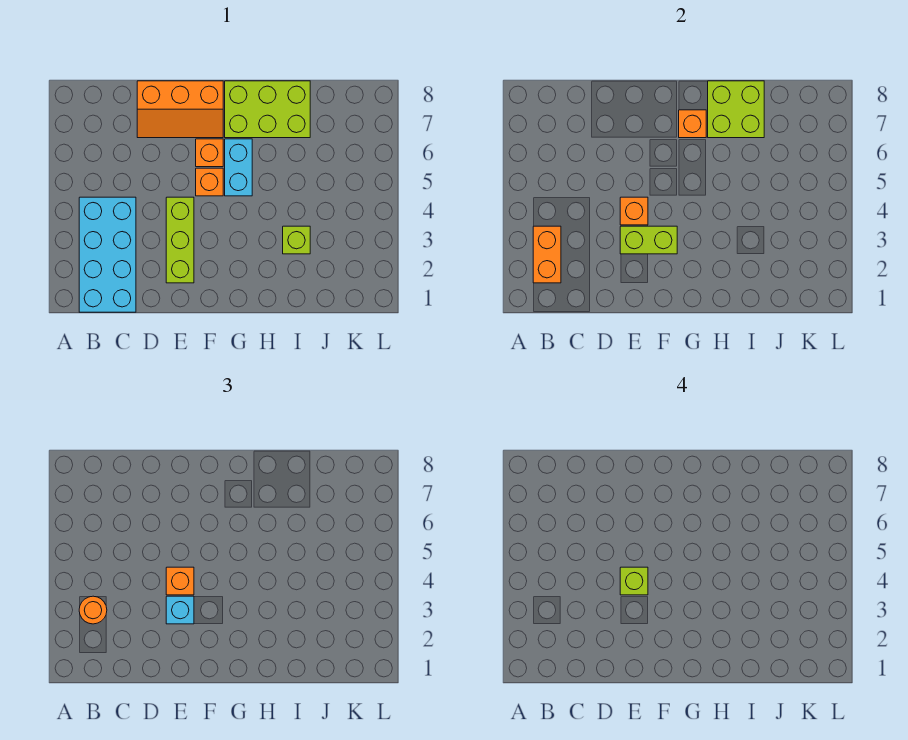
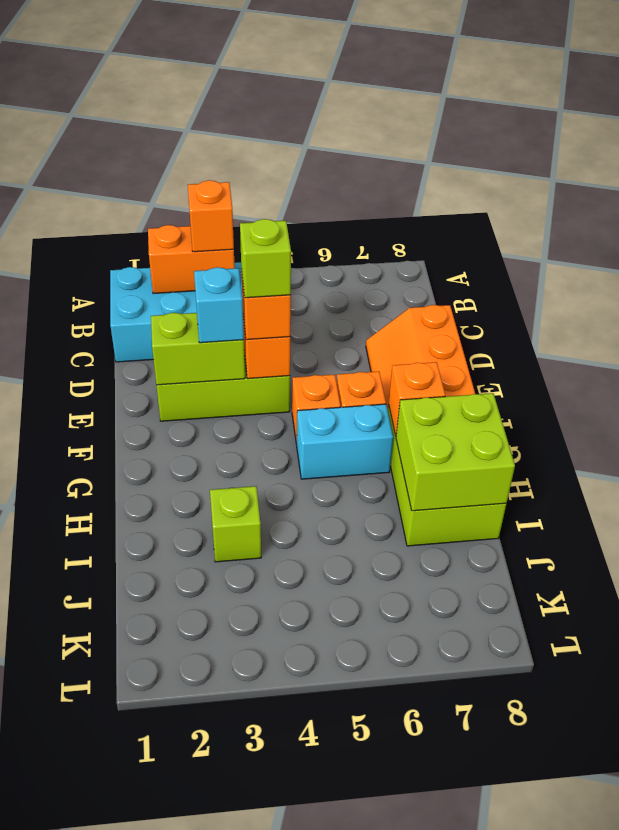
orange 1x1 round brick [79,596,107,624] -> orange 1x1 brick [188,180,234,252]
lime 1x2 brick [620,226,677,254] -> lime 1x2 brick turned to [151,313,245,385]

